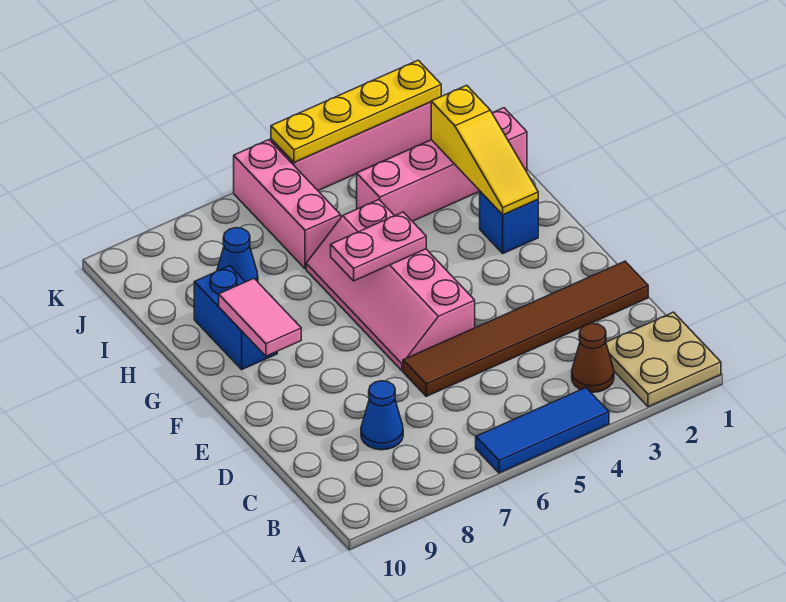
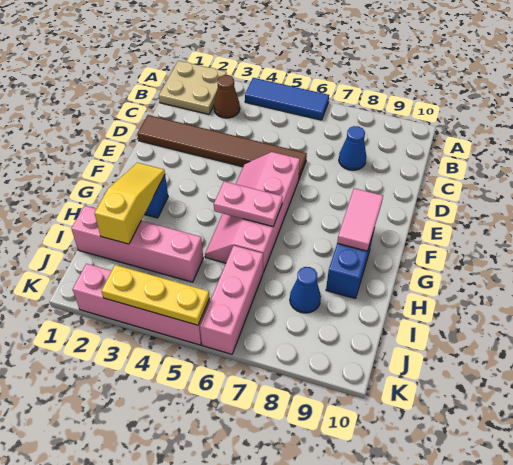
pink 2x4 slope [306,200,475,371] -> pink 2x4 slope turned to [205,152,300,273]
yellow 1x4 plate [271,60,441,162] -> yellow 1x3 plate [102,265,210,325]

